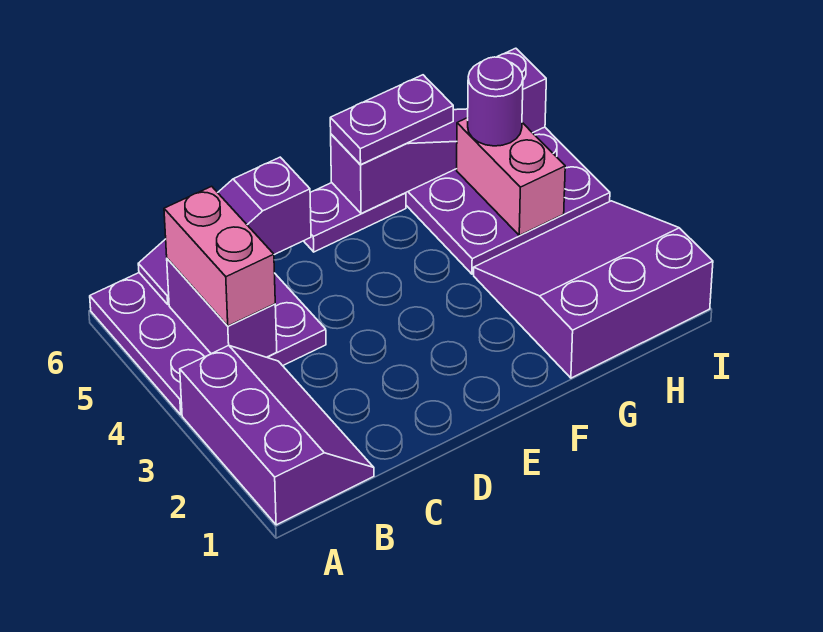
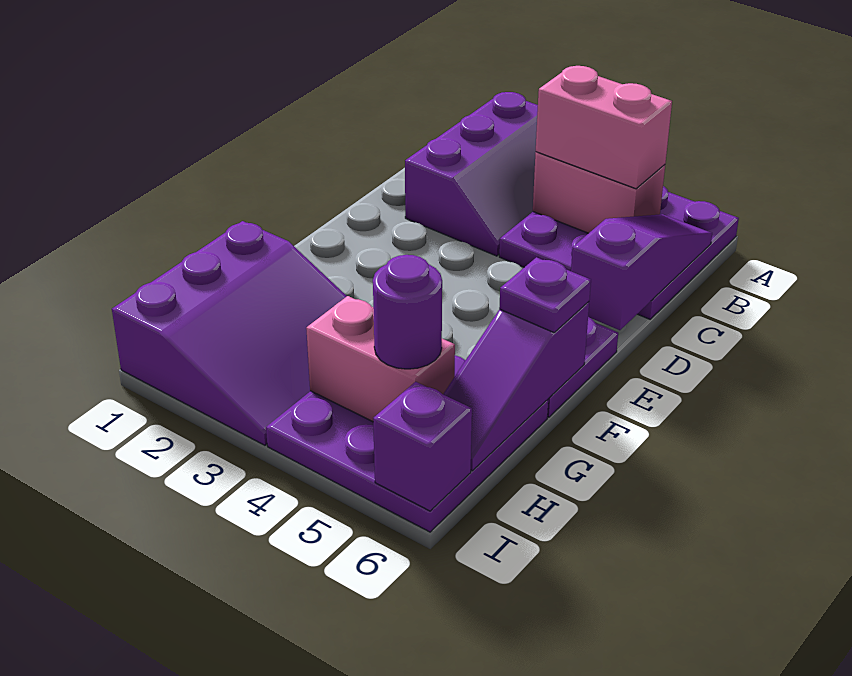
purple 2x3 slope [180,346,374,525] -> purple 2x3 slope turned to [405,92,538,256]
purple 1x2 brick [167,259,277,357] -> pink 1x2 brick [533,152,665,233]
purple 1x2 plate [330,75,453,164] -> purple 1x1 plate [499,257,591,333]

